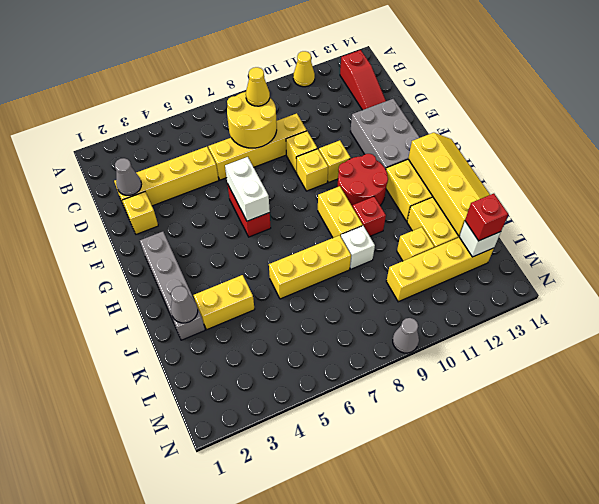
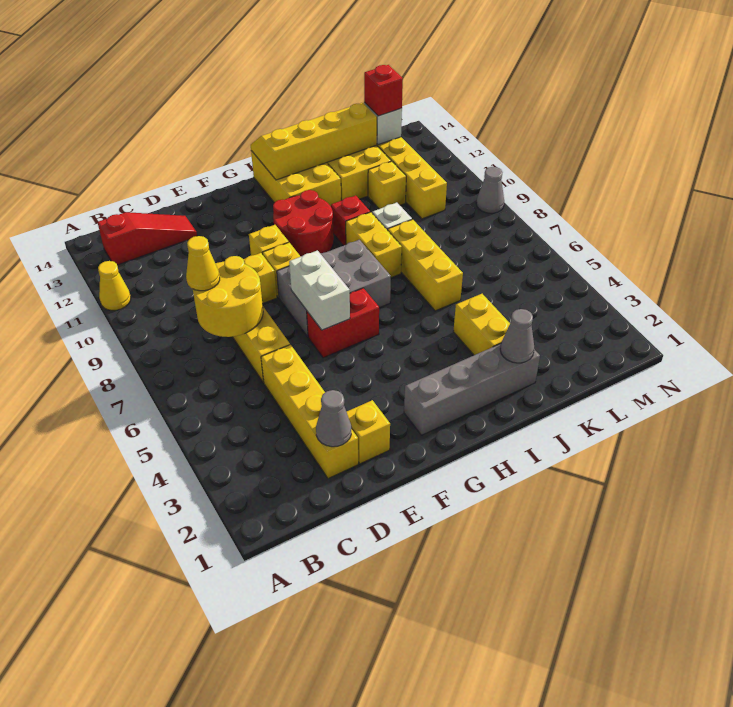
grey 2x3 brick [350,99,420,169] -> grey 2x3 brick moved to [277,240,391,337]
white 1x2 brick [225,157,270,221] -> white 1x2 brick turned to [289,251,350,330]
yellow 1x2 brick [318,186,363,238] -> yellow 1x2 brick turned to [346,212,402,278]

